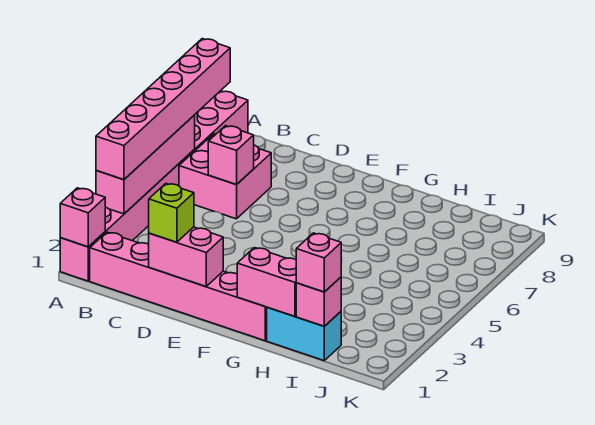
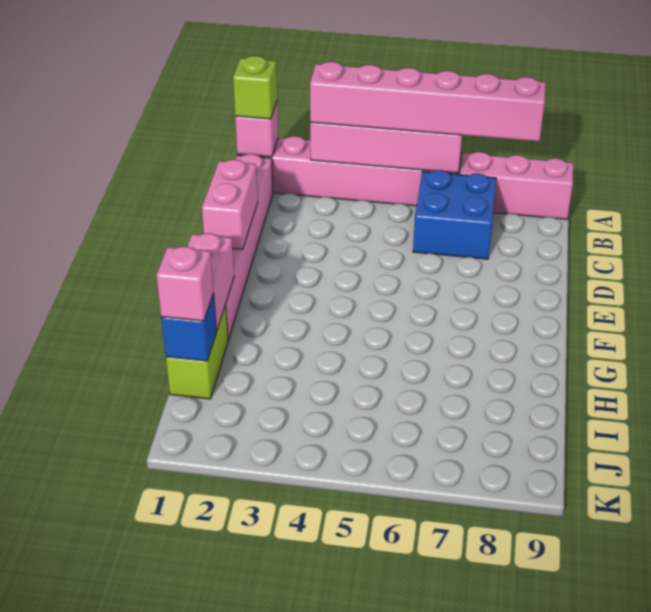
pink 2x2 brick [179,134,271,219] -> blue 2x2 brick [413,170,496,259]
pink 1x1 brick [208,126,254,185] -> none
lime 1x1 brick [149,184,194,242] -> lime 1x1 brick moved to [233,56,277,119]
cyan 1x2 brick [267,307,341,361] -> lime 1x2 brick [166,305,228,399]
pink 1x1 brick [296,277,341,326] -> blue 1x1 brick [161,293,216,361]

